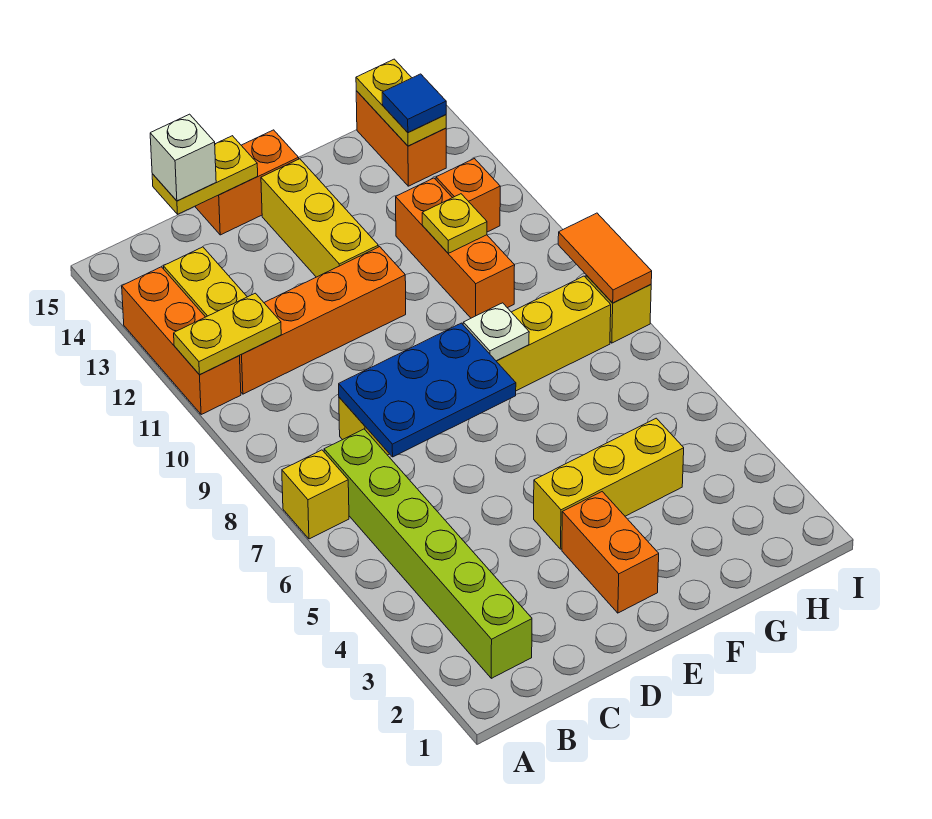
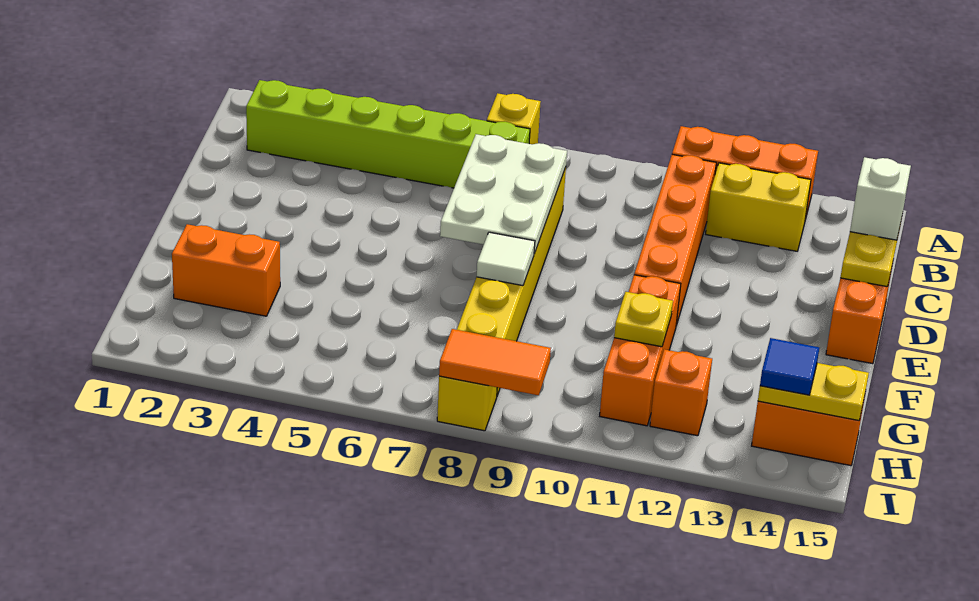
yellow 1x2 plate [174,293,281,375] -> none
blue 2x3 plate [339,323,516,457] -> white 2x3 plate [440,134,567,254]
orange 1x2 brick [562,492,659,613] -> orange 1x2 brick moved to [172,224,280,316]
yellow 1x3 brick [534,418,684,549] -> none
yellow 1x3 brick [261,159,378,277] -> none
white 1x1 plate [463,303,529,361] -> white 1x1 tile [477,232,535,286]
orange 1x3 brick [396,178,515,318] -> orange 1x3 brick turned to [600,275,681,426]

